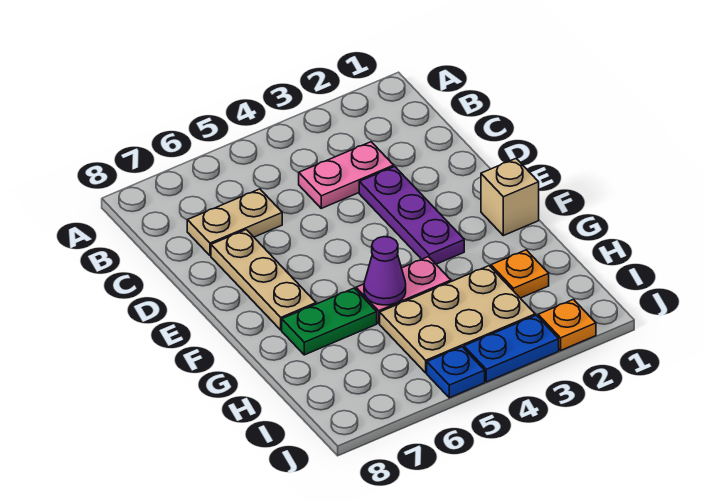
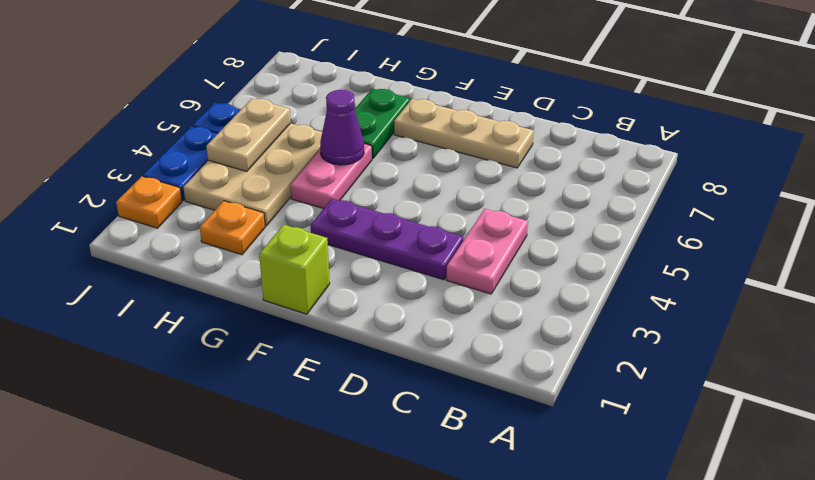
tan 1x2 plate [187,189,282,256] -> tan 1x2 plate moved to [206,99,291,171]
tan 1x1 brick [481,159,539,236] -> lime 1x1 brick [259,225,330,314]

